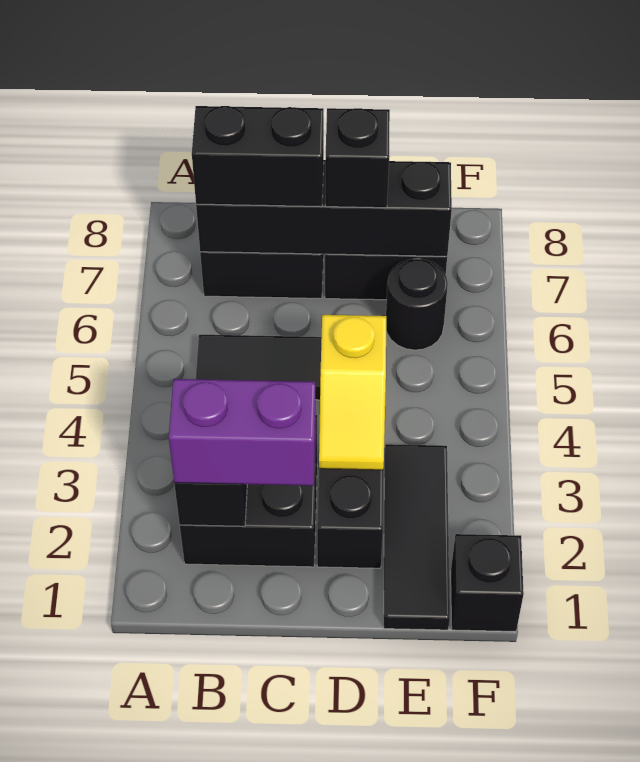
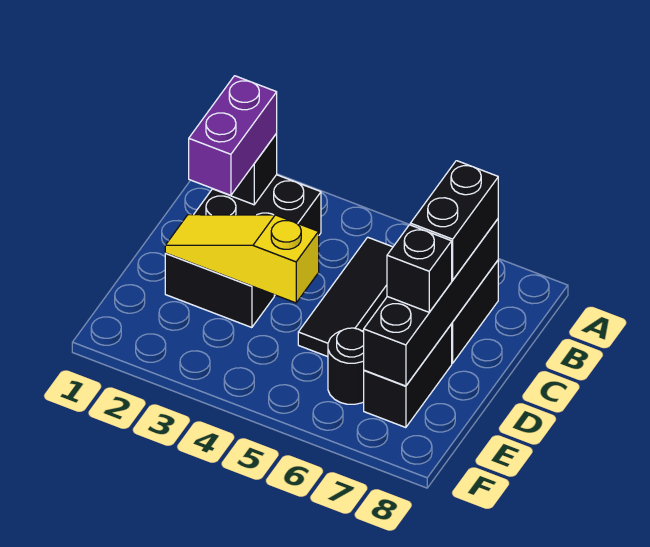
yellow 1x2 slope [319,315,386,470] -> yellow 1x3 slope [165,215,319,303]
black 1x3 tile [384,444,450,630] -> none
black 1x1 brick [451,534,524,631] -> none

